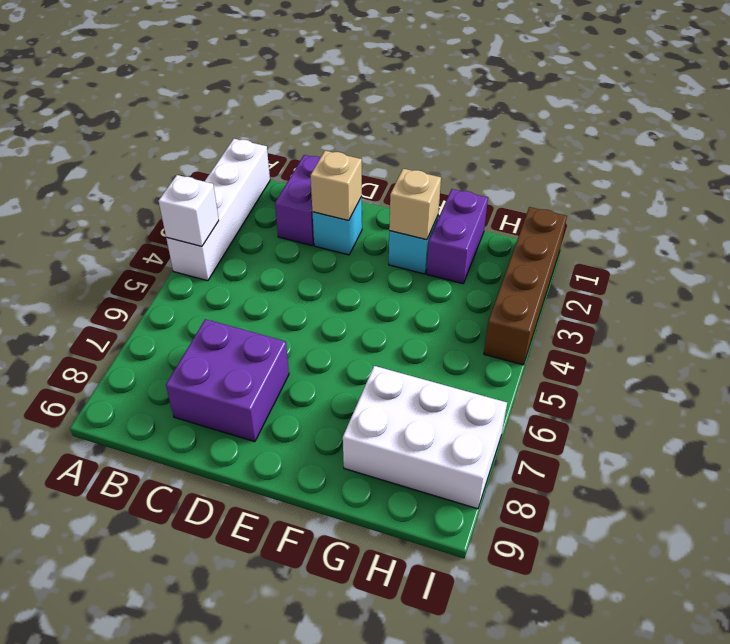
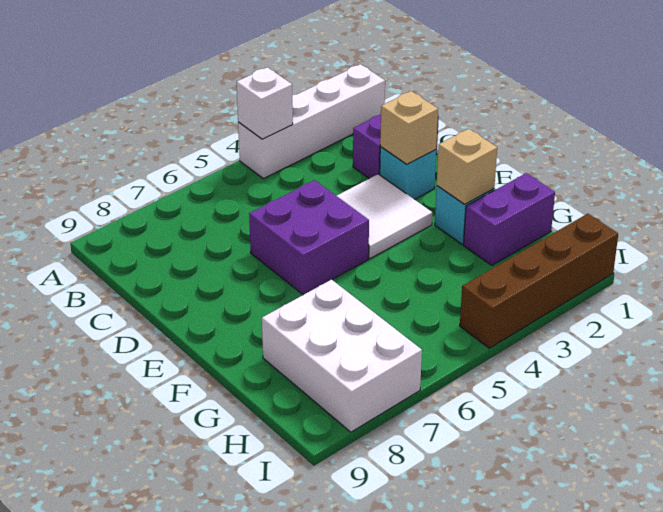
purple 2x2 brick [166,319,289,442] -> purple 2x2 brick moved to [249,180,369,295]
none -> white 2x2 tile [337,174,432,259]

